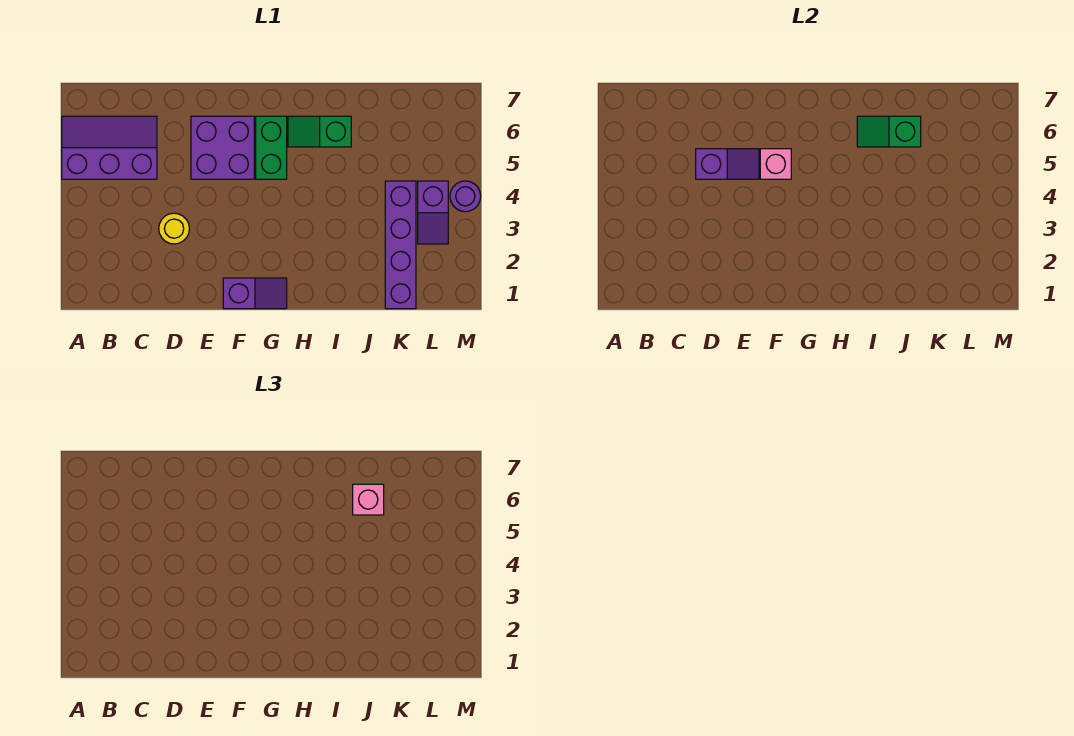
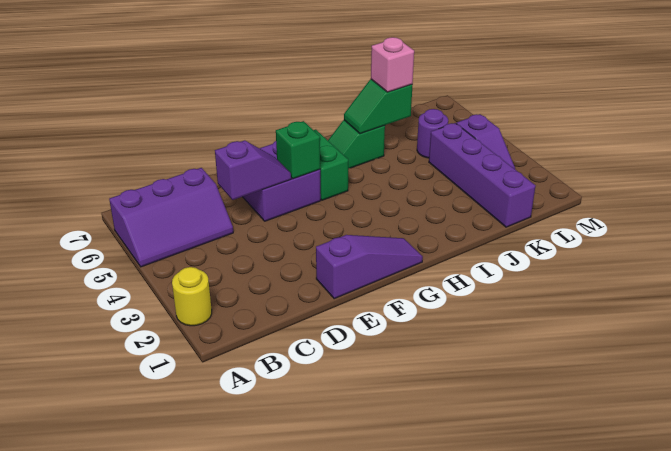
purple 2x3 slope [62,116,157,179] -> purple 2x3 slope turned to [109,168,233,267]
yellow 1x1 round brick [159,213,189,244] -> yellow 1x1 round brick moved to [172,267,212,326]
purple 1x2 slope [223,278,287,309] -> purple 1x3 slope [316,235,423,299]
pink 1x1 brick [760,149,791,179] -> green 1x1 brick [276,121,320,179]
purple 1x1 round brick [450,181,481,212] -> purple 1x1 round brick moved to [417,109,448,158]

